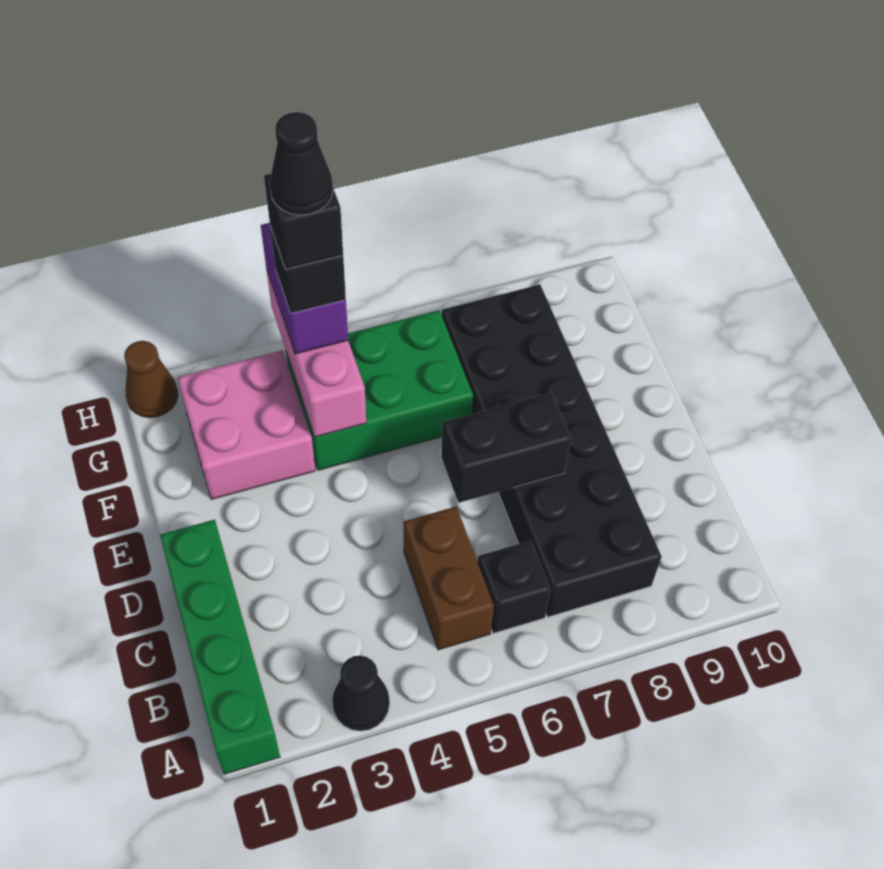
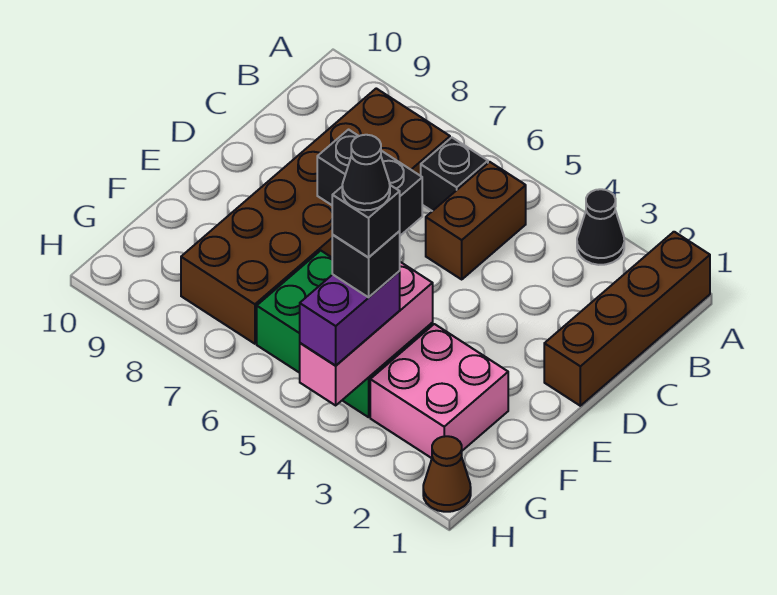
green 1x4 brick [160,520,280,774] -> brown 1x4 brick [544,232,710,406]
black 2x6 brick [442,285,662,617] -> brown 2x6 brick [181,88,450,344]

